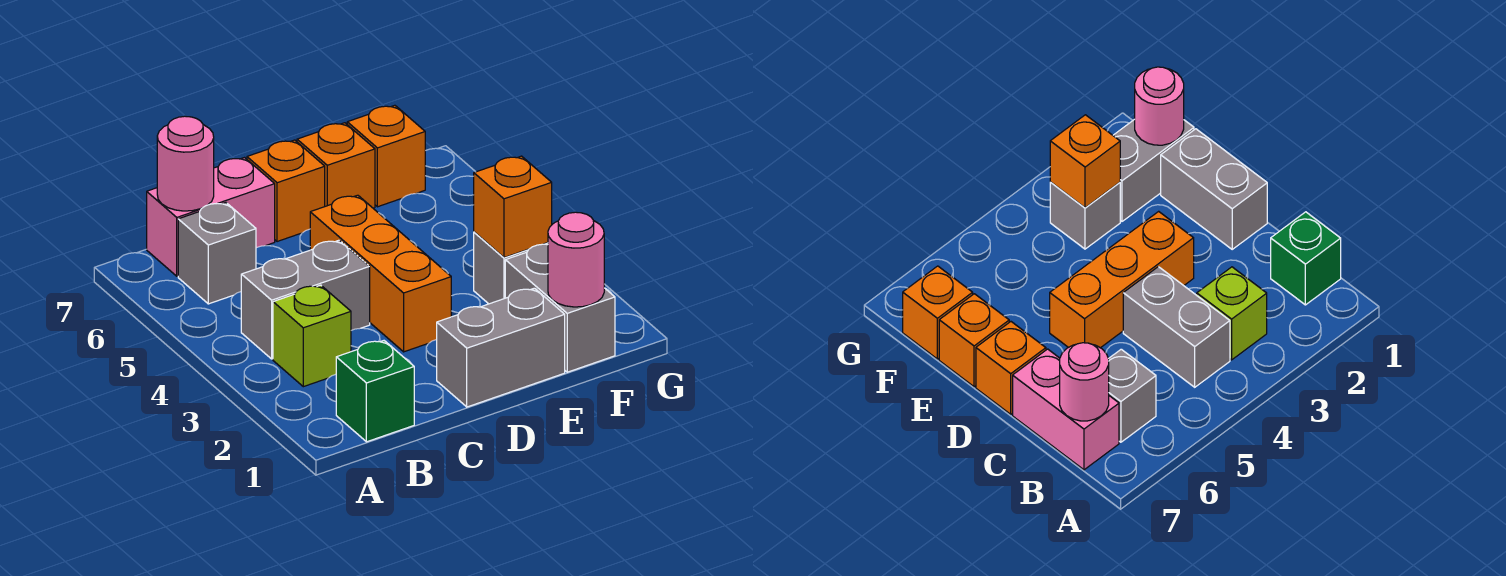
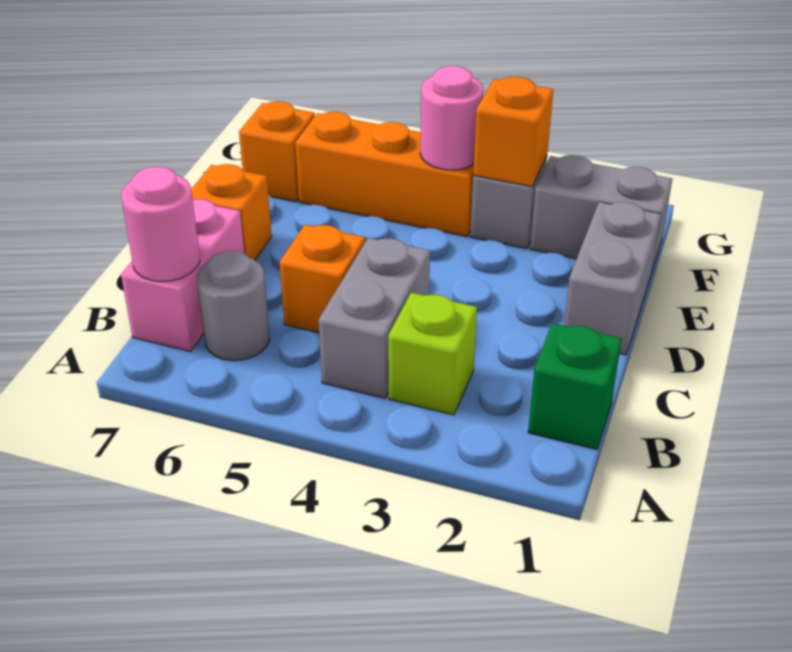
grey 1x1 brick [178,203,256,304] -> grey 1x1 round brick [197,251,270,361]
orange 1x3 brick [310,195,451,352] -> orange 1x3 brick moved to [295,112,474,236]
orange 1x1 brick [297,123,375,208] -> orange 1x1 brick moved to [280,225,365,333]
pink 1x1 round brick [548,212,604,307] -> pink 1x1 round brick moved to [420,66,483,170]

